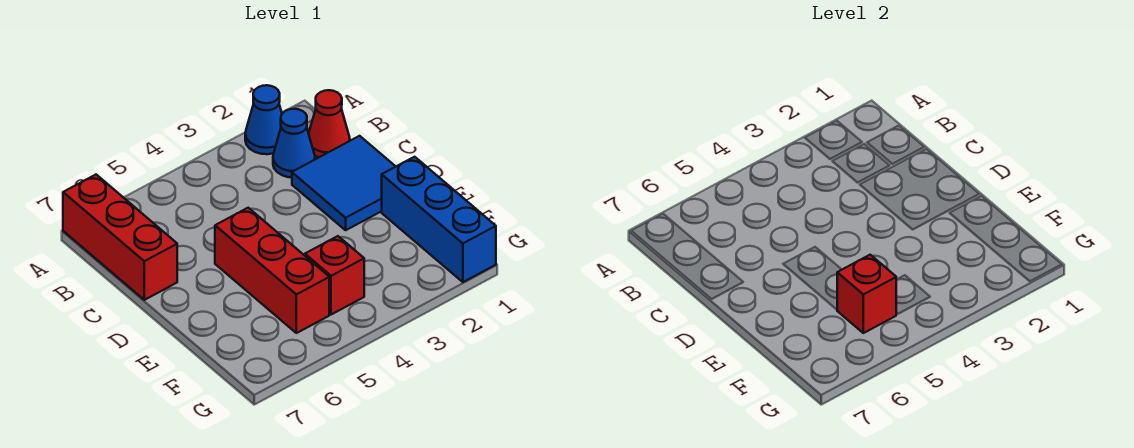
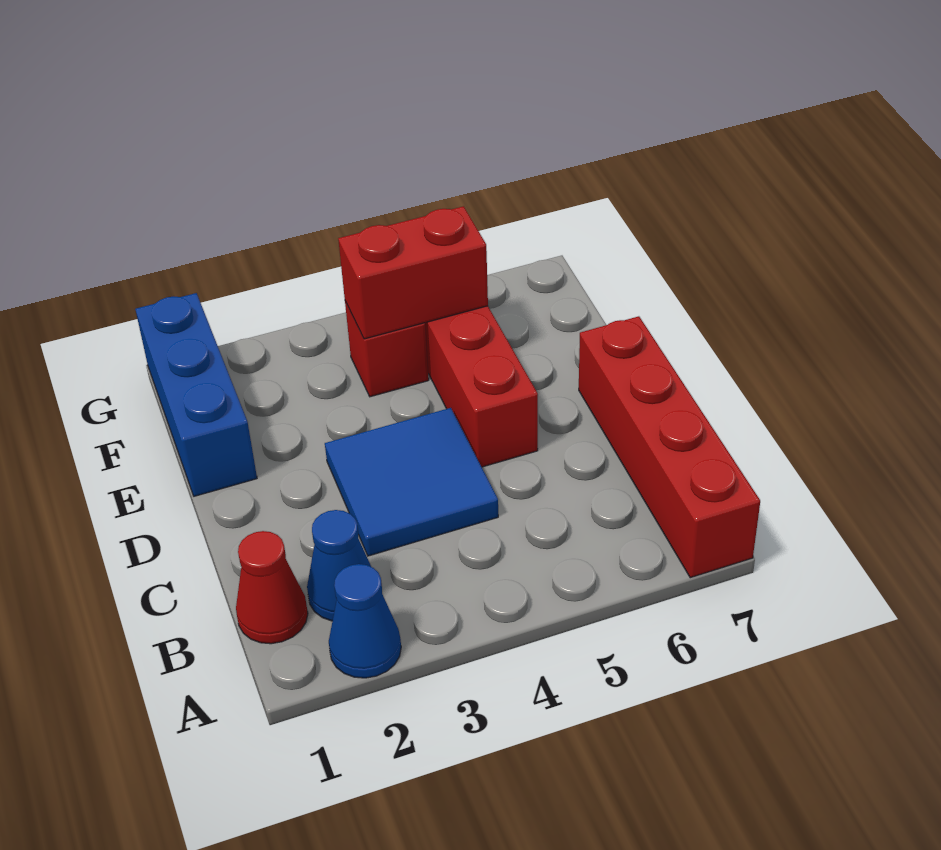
red 1x3 brick [63,175,177,300] -> red 1x4 brick [579,316,760,578]
blue 2x2 tile [292,136,396,230] -> blue 2x2 tile moved to [325,408,498,556]
red 1x1 brick [837,255,896,333] -> red 1x2 brick [338,206,488,339]

